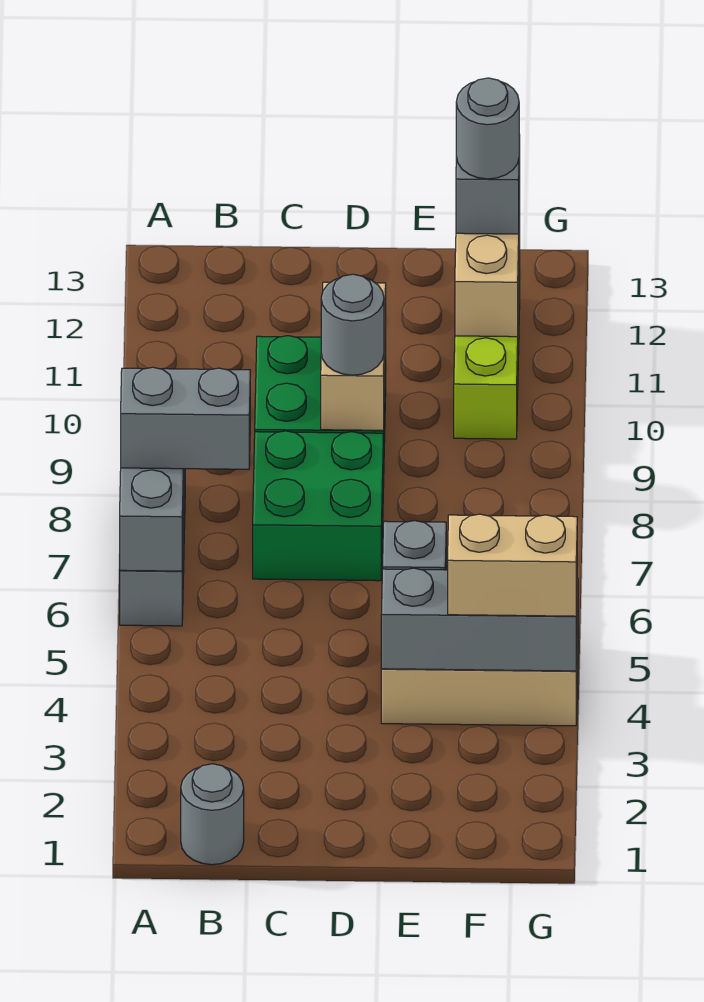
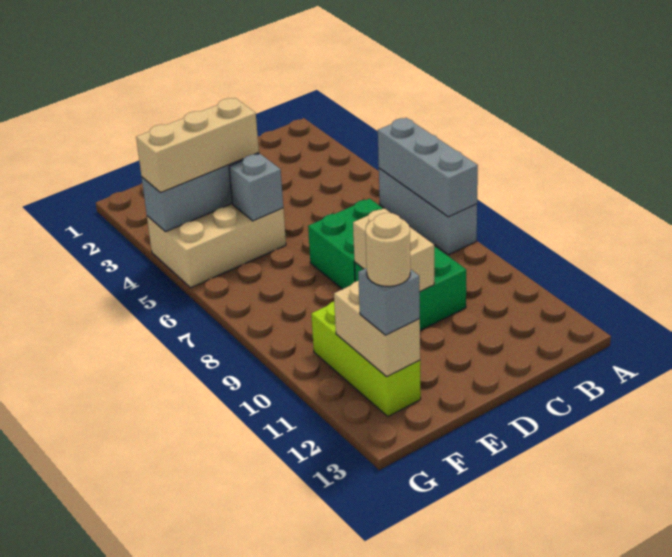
grey 1x2 brick [121,367,250,469] -> none
grey 1x1 round brick [181,764,244,865] -> none
grey 1x1 round brick [321,274,384,375] -> none
tan 1x2 brick [448,514,577,616] -> tan 1x3 brick [136,98,259,193]
grey 1x1 round brick [456,78,519,179] -> tan 1x1 round brick [365,213,410,287]

